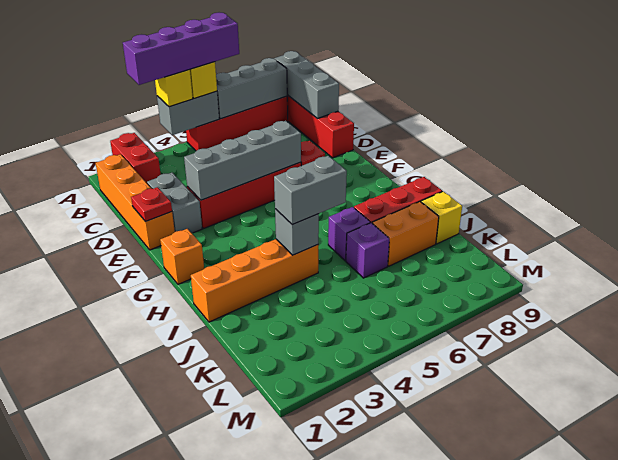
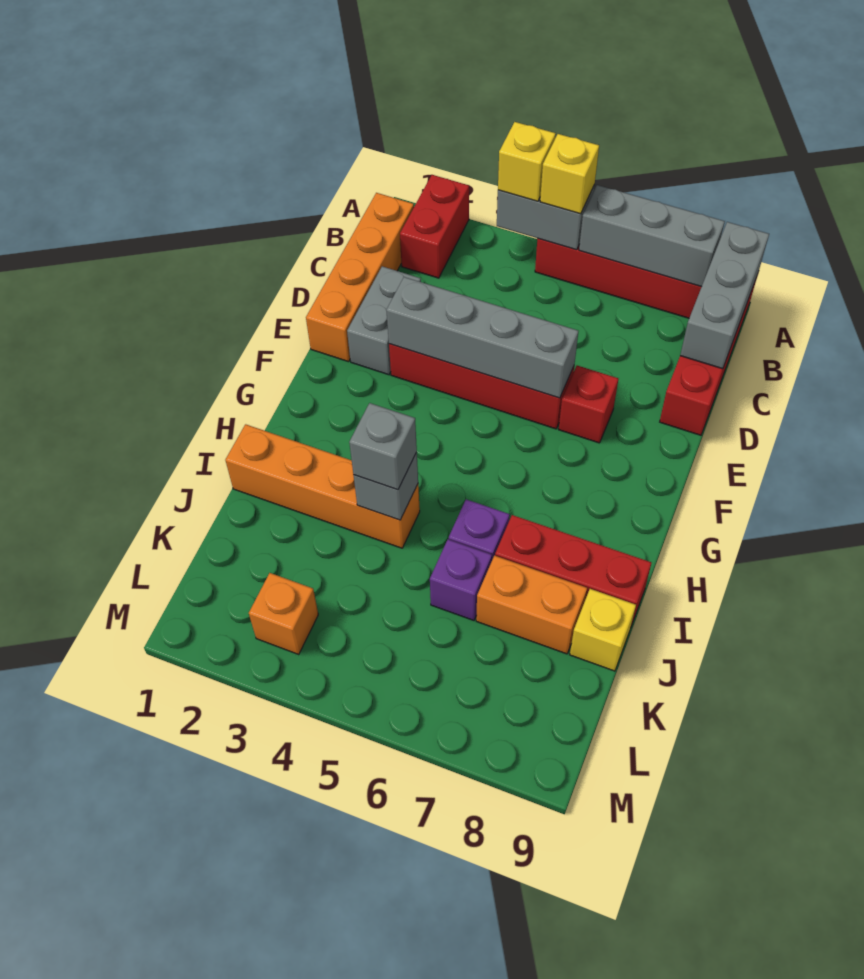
purple 1x4 brick [123,13,239,85] -> none
red 1x1 plate [131,187,172,222] -> none
orange 1x1 brick [160,229,204,284] -> orange 1x1 brick moved to [249,573,318,654]
grey 1x2 brick [274,156,347,225] -> grey 1x1 brick [349,403,417,490]

